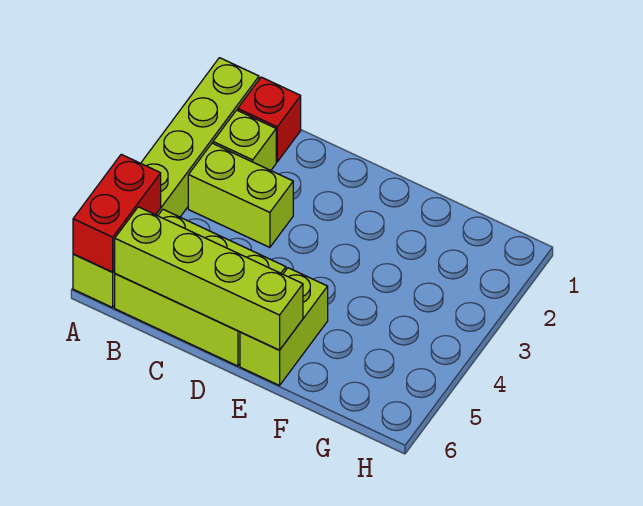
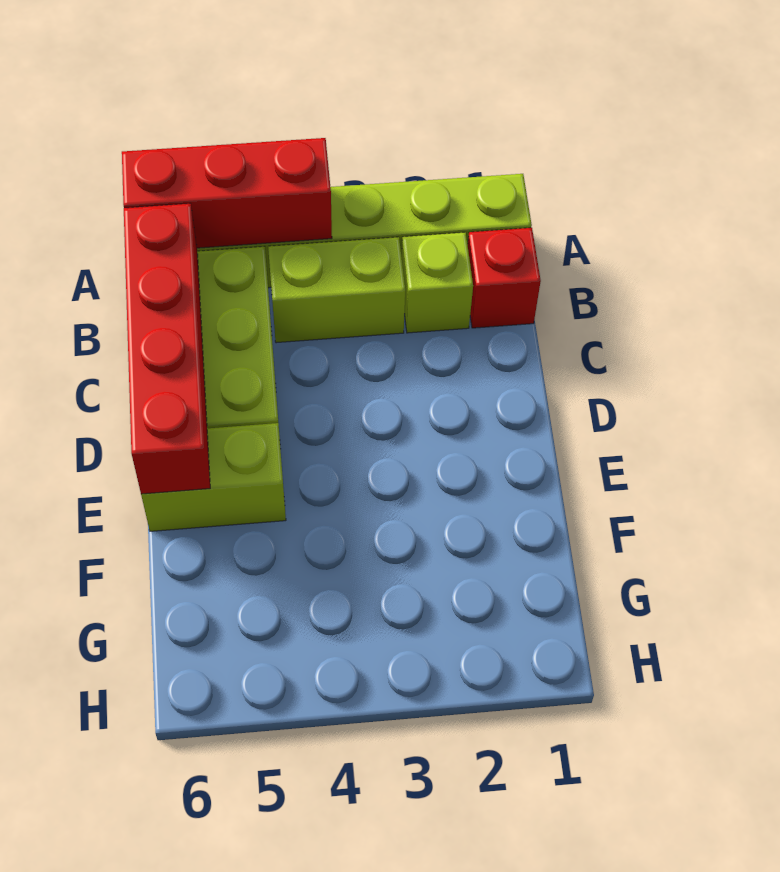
red 1x2 brick [73,154,161,272] -> red 1x3 brick [122,138,332,248]
lime 1x2 brick [188,143,293,247] -> lime 1x2 brick turned to [268,237,405,343]
lime 1x4 brick [114,207,303,350] -> red 1x4 brick [124,203,210,494]

